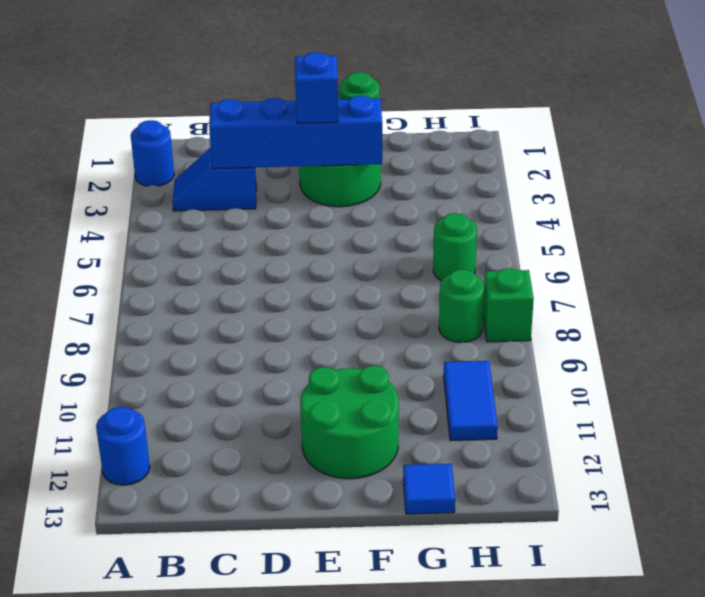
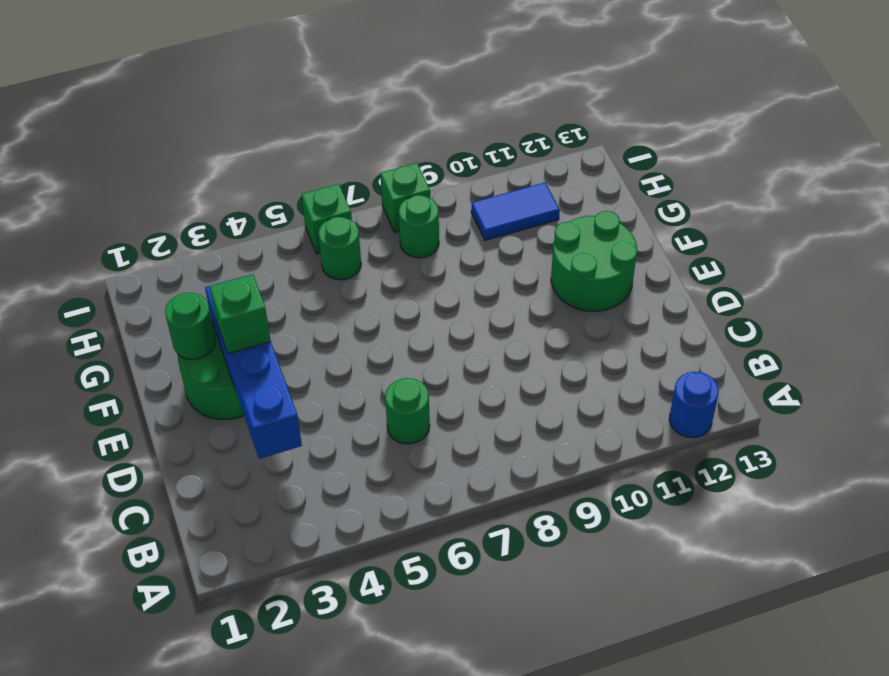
blue 1x1 round brick [131,120,174,186] -> none
blue 1x2 slope [173,148,256,211] -> none
none -> green 1x1 round brick [385,378,430,444]
blue 1x1 brick [295,52,338,123] -> green 1x1 brick [210,274,271,354]
blue 1x1 tile [403,464,455,514] -> none
none -> green 1x1 brick [301,184,352,254]

